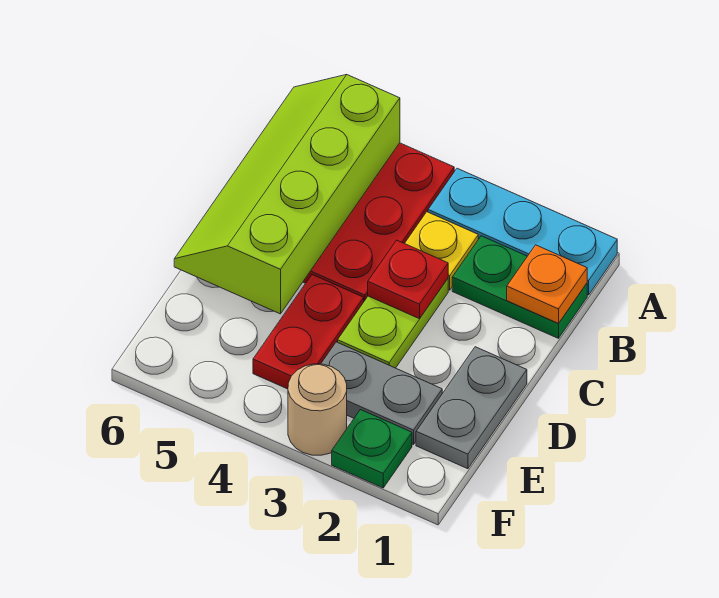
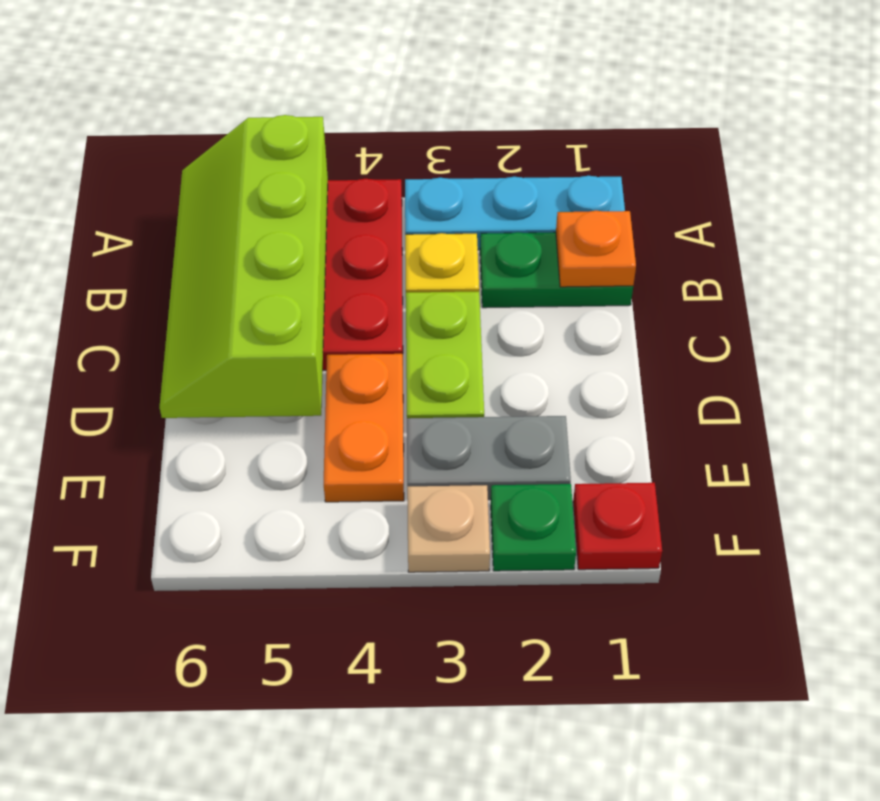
red 1x1 plate [368,240,448,319] -> red 1x1 plate moved to [573,483,662,570]
grey 1x2 plate [416,347,527,469] -> none
red 1x2 plate [253,275,364,389] -> orange 1x2 plate [324,354,404,502]
tan 1x1 round brick [288,364,347,455] -> tan 1x1 plate [407,485,490,572]

